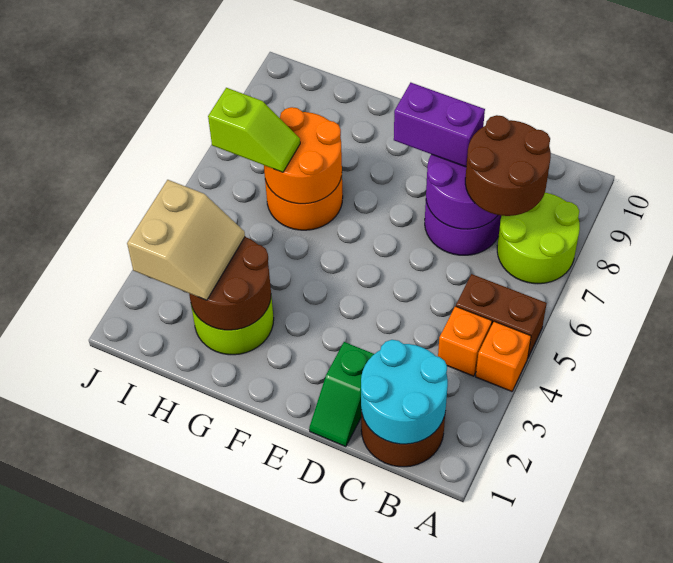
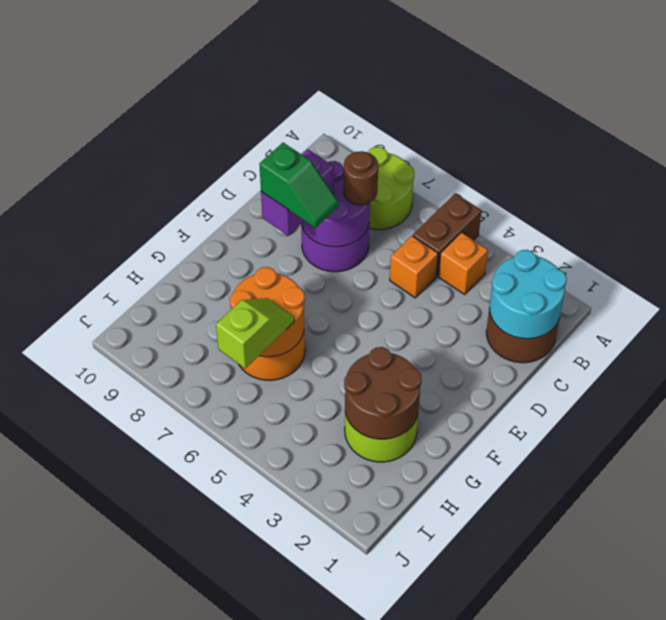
orange 1x1 brick [476,321,531,391] -> orange 1x1 brick moved to [390,236,438,298]
brown 2x2 round brick [465,115,551,216] -> brown 1x1 round brick [343,151,378,205]
green 1x2 slope [309,342,374,447] -> green 1x2 slope moved to [259,143,338,228]
tan 2x2 slope [127,180,245,300] -> none

